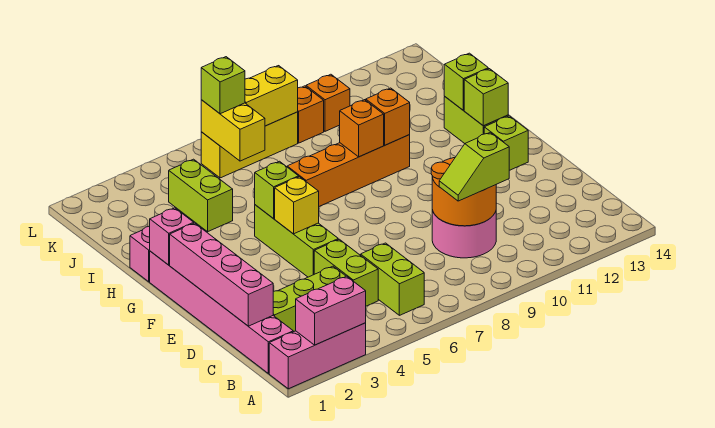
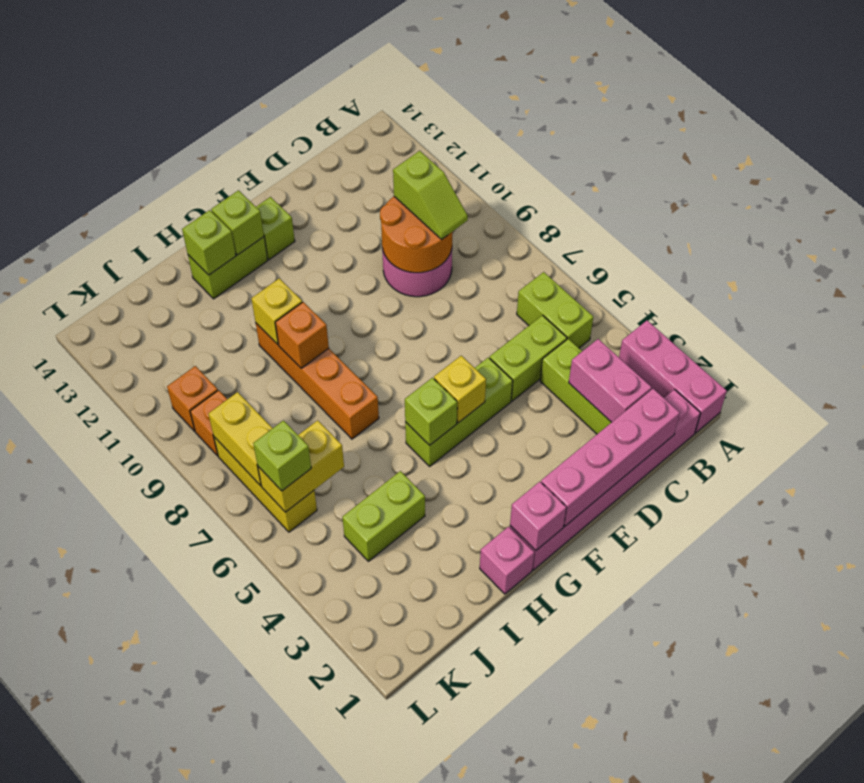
pink 1x2 brick [296,276,366,345] -> pink 1x2 brick moved to [569,339,652,422]
lime 1x2 brick [361,243,424,315] -> lime 1x2 brick turned to [517,272,593,348]
orange 1x1 brick [366,88,410,145] -> yellow 1x1 brick [251,278,302,344]

